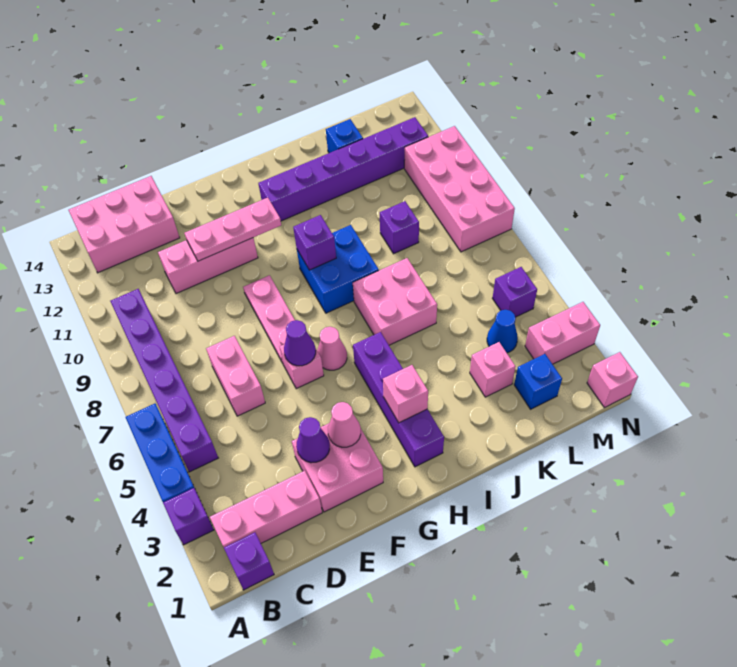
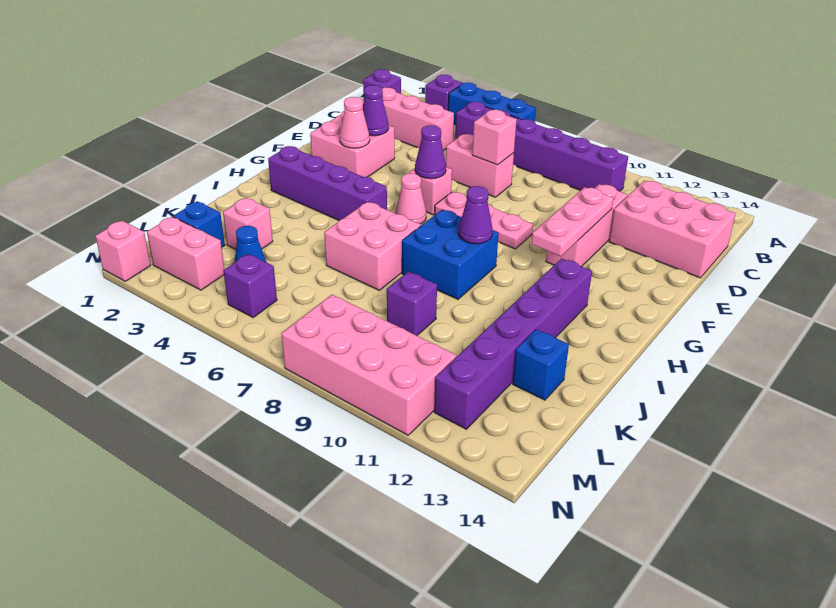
pink 1x3 brick [210,471,322,547] -> pink 1x3 brick turned to [382,88,454,151]
pink 2x3 brick [69,176,180,273] -> pink 2x3 brick turned to [609,181,736,278]
pink 1x1 brick [383,365,428,423] -> pink 1x1 brick moved to [472,110,517,165]
purple 1x1 brick [293,215,336,270] -> purple 1x1 cone [458,186,493,244]
pink 1x2 brick [525,302,600,364] -> pink 1x2 brick turned to [147,217,224,290]

